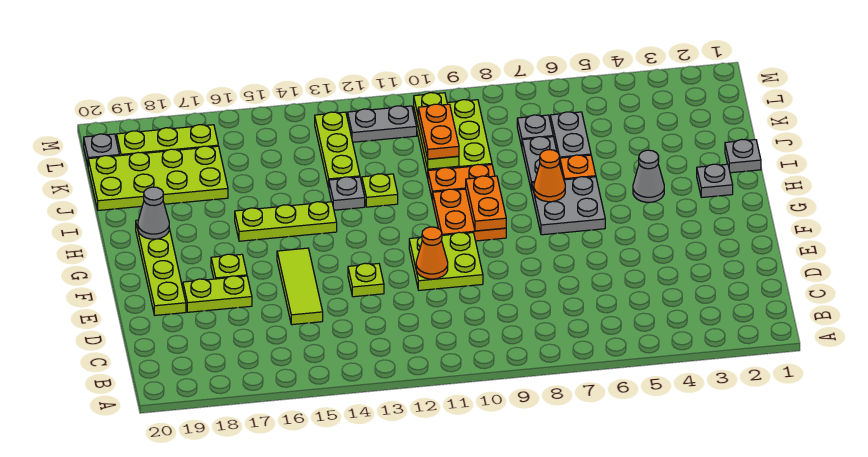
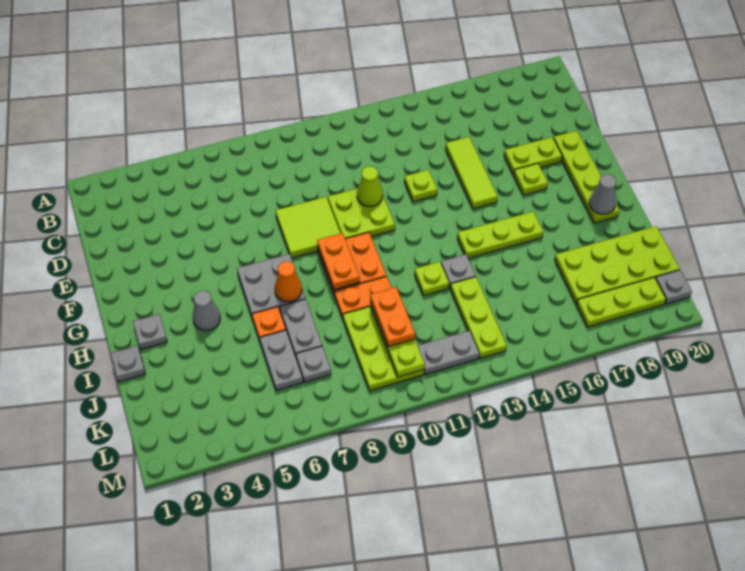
none -> lime 2x2 tile [276,197,341,258]
orange 1x1 cone [416,227,448,279] -> lime 1x1 cone [357,166,383,206]

